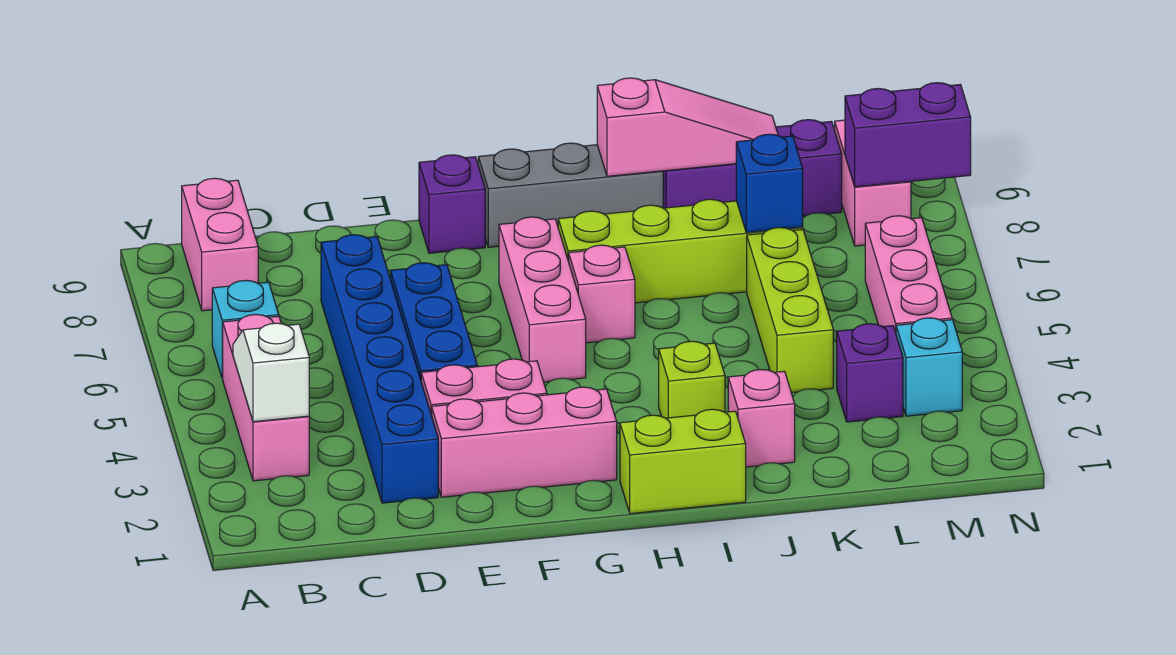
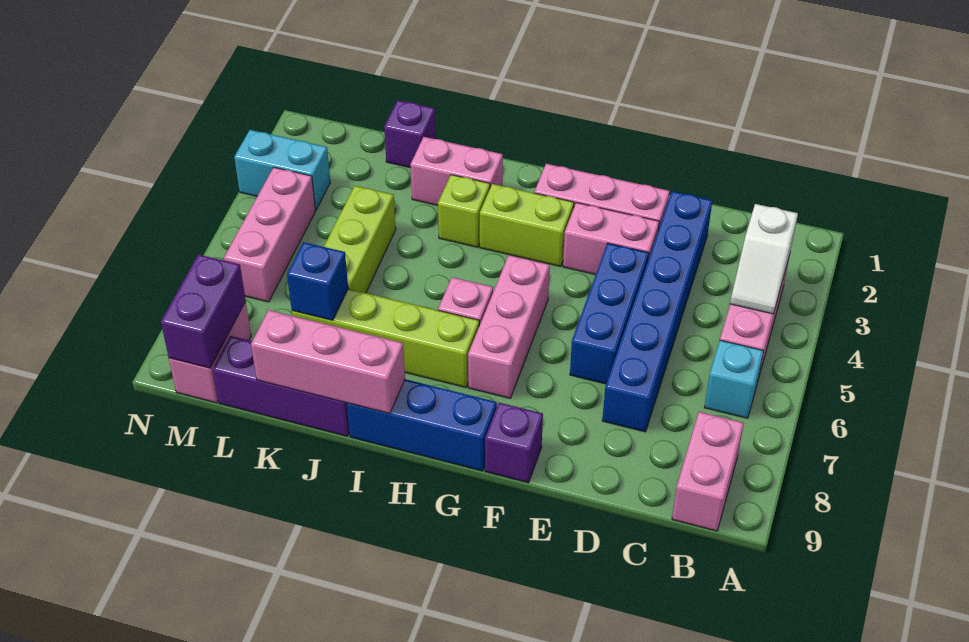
grey 1x3 brick [478,143,663,247] -> blue 1x3 brick [347,379,497,471]
lime 1x2 brick [620,409,746,514] -> lime 1x2 brick moved to [480,184,574,266]
pink 1x3 slope [597,78,778,176] -> pink 1x3 brick [251,310,405,414]
pink 1x1 brick [728,370,795,467] -> pink 1x2 brick [410,137,503,205]
purple 1x1 brick [837,324,903,422] -> purple 1x1 brick moved to [384,100,436,168]
cyan 1x1 brick [896,318,962,416] -> cyan 1x2 brick [234,130,330,210]
purple 1x2 brick [845,83,971,187] -> purple 1x2 brick turned to [161,255,246,368]

